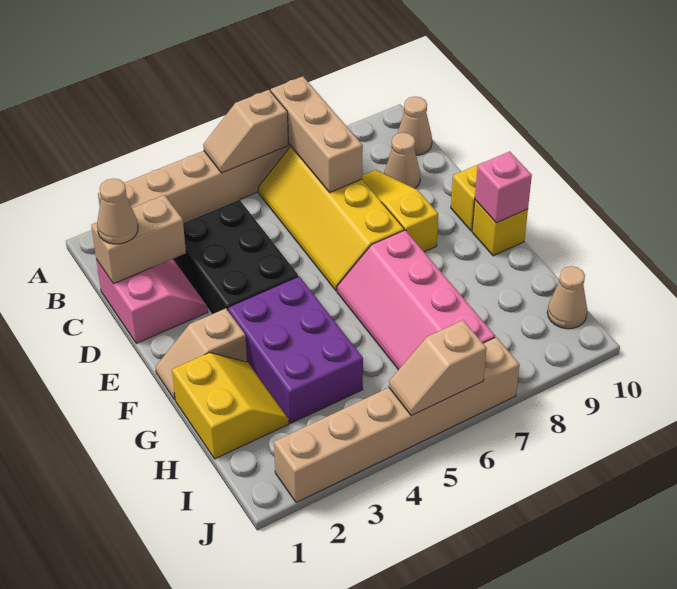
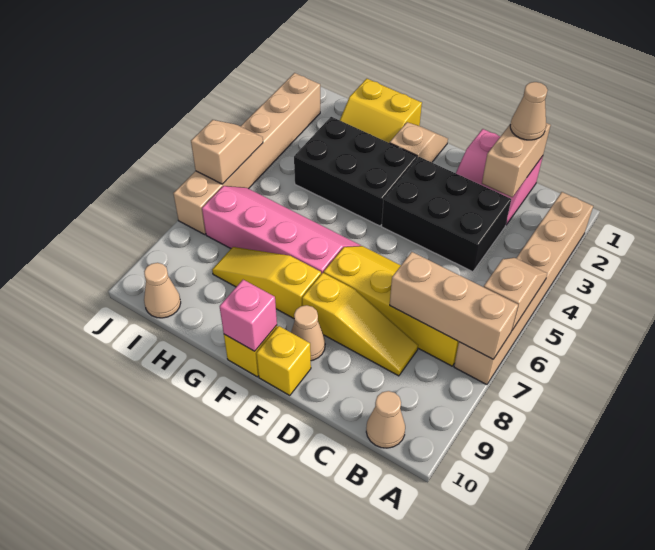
tan 1x1 cone [384,133,421,188] -> tan 1x1 cone moved to [291,305,325,361]
purple 2x3 brick [228,276,363,423] -> black 2x3 brick [294,117,417,226]
none -> yellow 1x3 slope [212,247,321,318]

